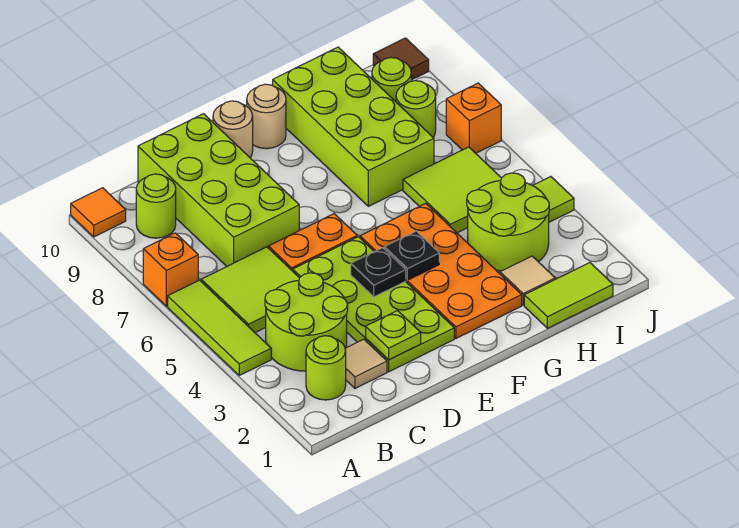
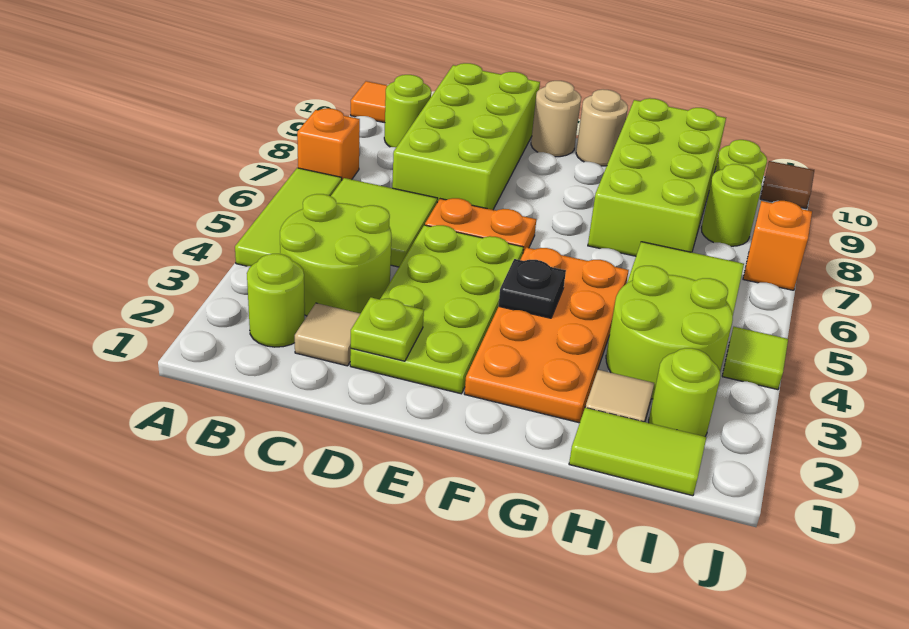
black 1x1 plate [351,248,406,297] -> none
none -> lime 1x1 round brick [649,348,720,437]

